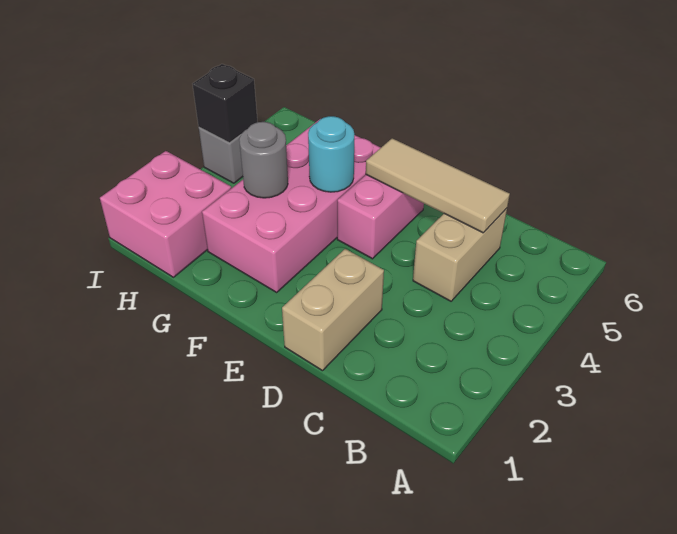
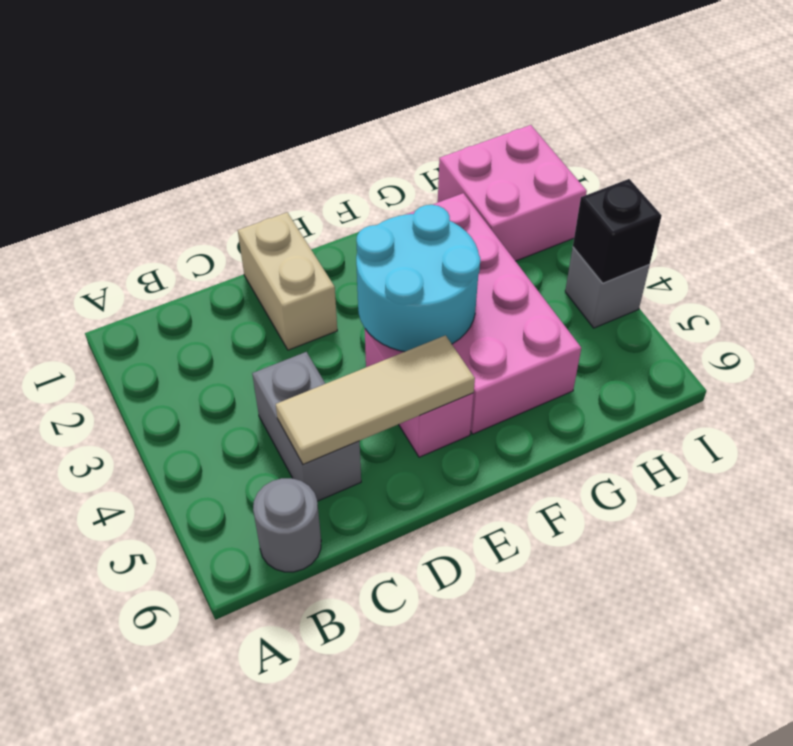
tan 1x2 brick [413,208,507,301] -> grey 1x2 brick [252,352,361,501]
cyan 1x1 round brick [308,116,354,192] -> cyan 2x2 round brick [356,205,480,352]
grey 1x1 round brick [239,122,288,198] -> grey 1x1 round brick moved to [253,478,321,572]

